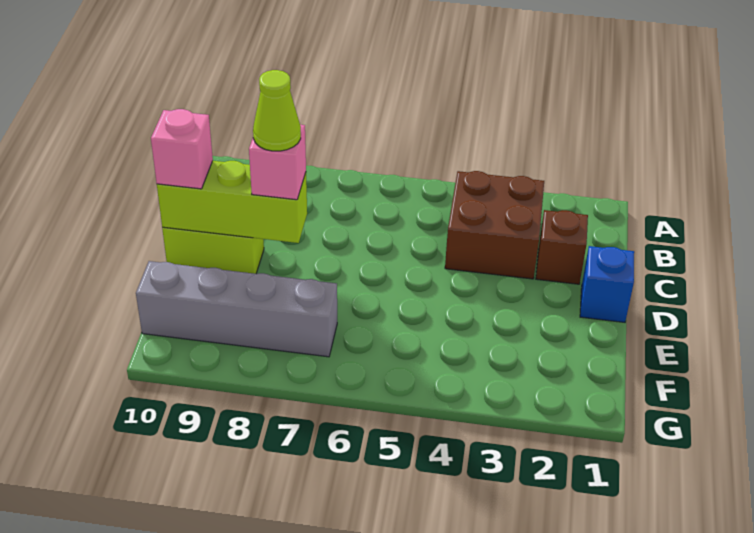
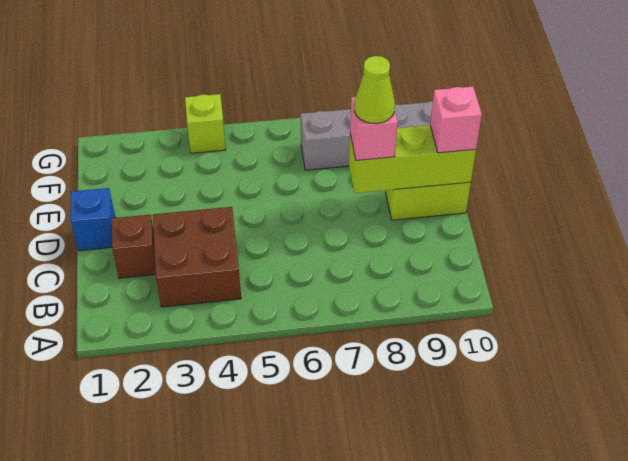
none -> lime 1x1 brick [185,94,226,153]

